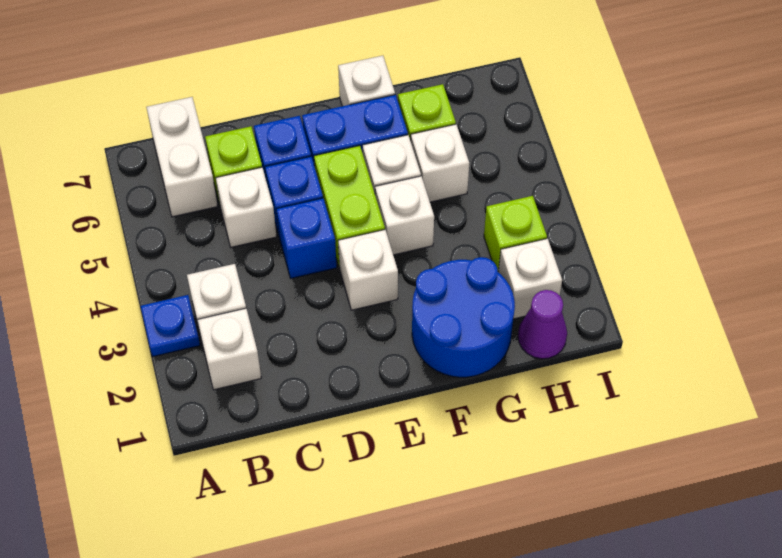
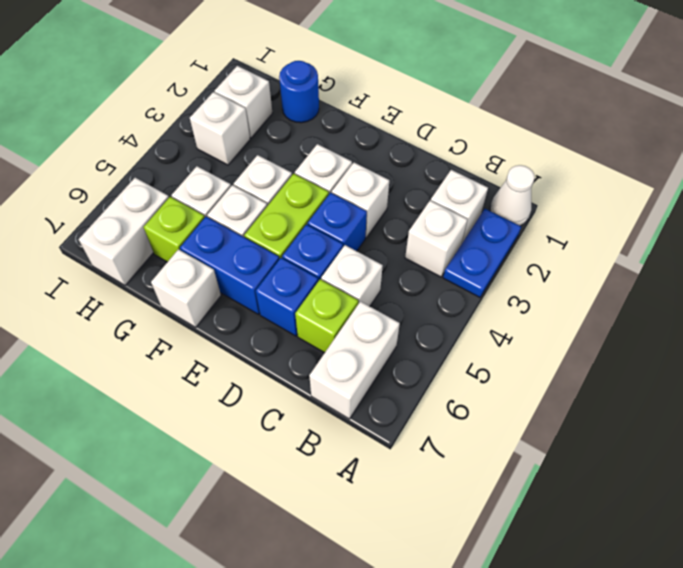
none -> white 1x1 cone [490,165,535,226]
blue 1x1 plate [141,295,200,357] -> blue 1x2 plate [443,209,521,297]
none -> white 1x1 brick [332,163,389,238]
blue 2x2 round brick [412,257,515,377] -> blue 1x1 round brick [279,61,319,123]
purple 1x1 cone [518,290,567,359] -> none
lime 1x1 brick [484,196,547,271] -> white 1x1 brick [190,92,250,165]
none -> white 1x2 brick [79,178,169,285]

